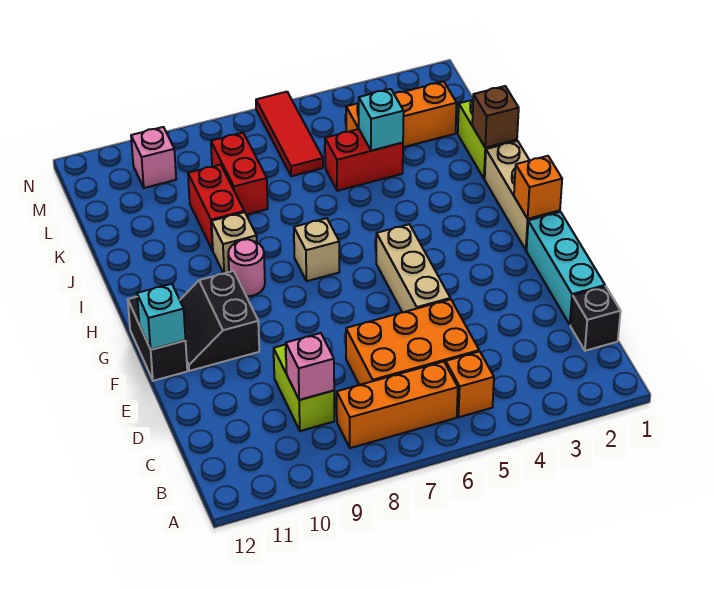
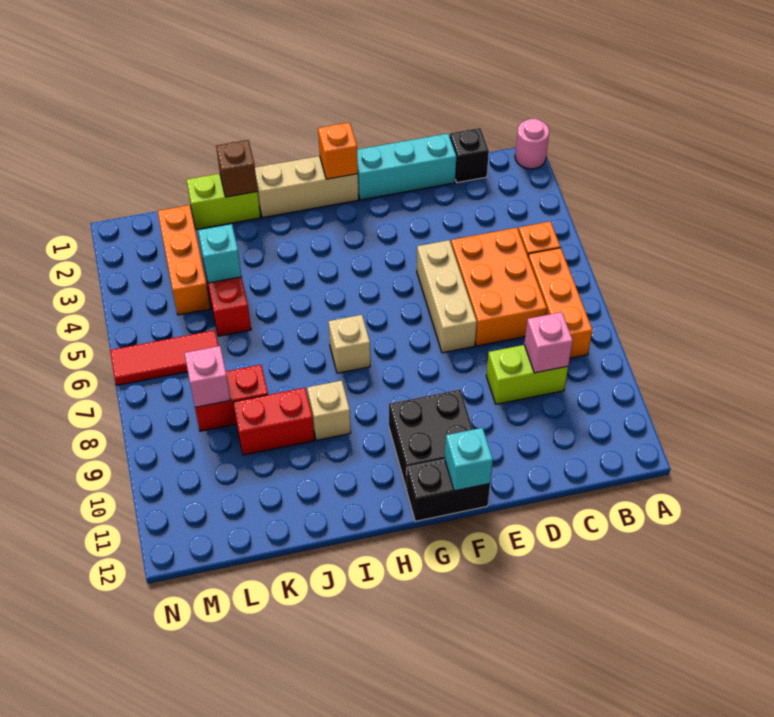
tan 1x3 brick [376,224,450,312] -> tan 1x3 brick turned to [417,240,477,353]
black 2x2 slope [180,271,259,371] -> black 2x2 brick [389,390,473,489]
pink 1x1 round brick [228,239,265,297] -> pink 1x1 round brick moved to [515,119,549,169]
pink 1x1 brick [131,127,176,188] -> pink 1x1 brick moved to [184,346,231,407]

